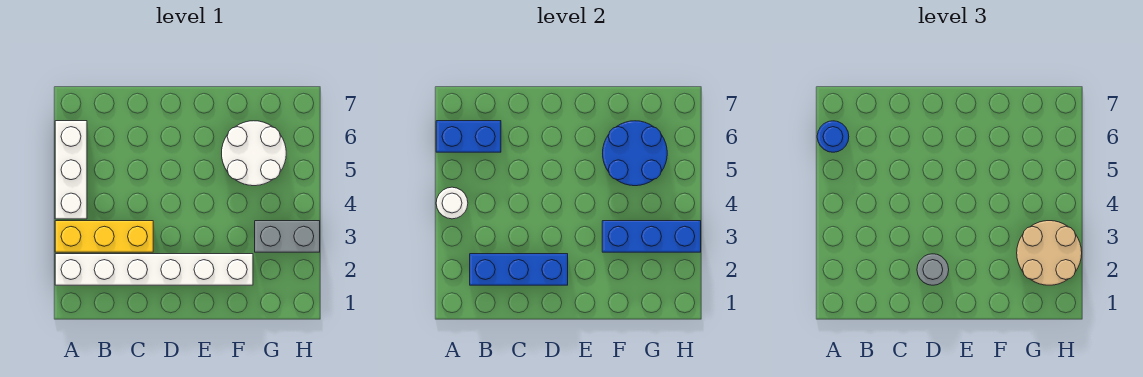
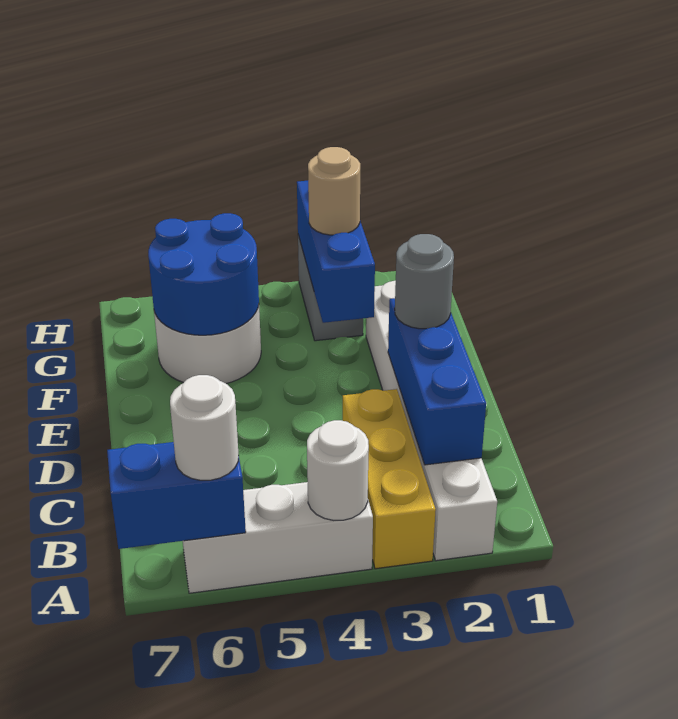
blue 1x2 brick [436,121,501,152] -> blue 1x2 brick turned to [107,442,246,549]
blue 1x1 round brick [817,121,849,152] -> white 1x1 round brick [170,375,239,480]
tan 2x2 round brick [1017,221,1082,285] -> tan 1x1 round brick [308,147,360,235]

